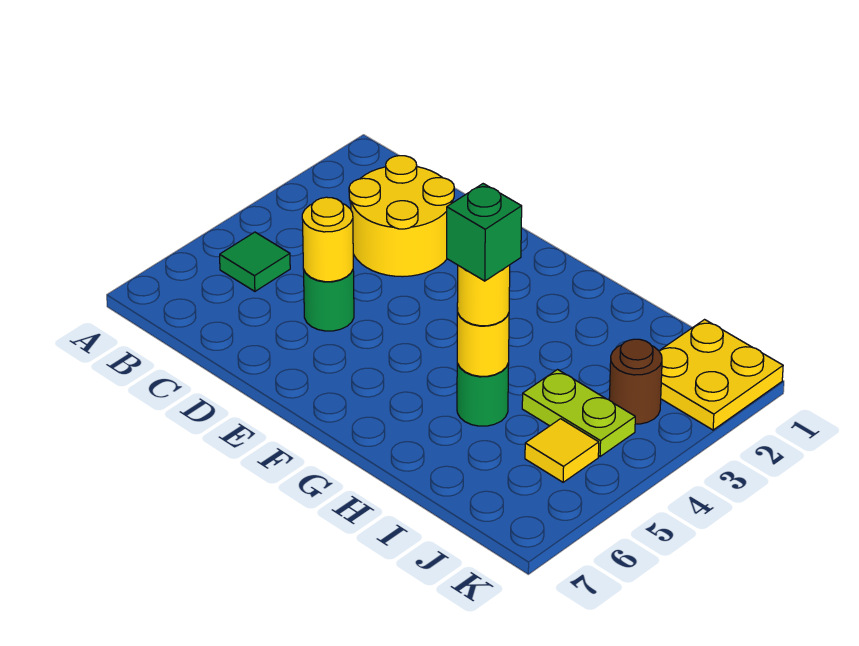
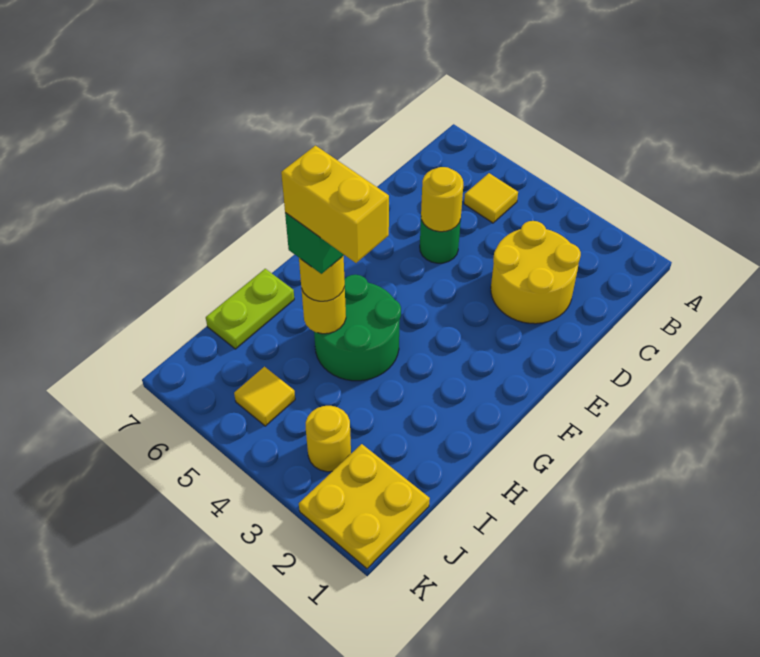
green 1x1 tile [220,232,290,291] -> yellow 1x1 tile [464,173,518,223]
none -> yellow 1x2 brick [281,146,389,263]
green 1x1 round brick [457,363,509,426] -> green 2x2 round brick [314,275,401,381]
lime 1x2 plate [522,370,635,457] -> lime 1x2 plate moved to [206,269,294,349]
brown 1x1 round brick [609,339,662,424] -> yellow 1x1 round brick [306,406,351,472]

